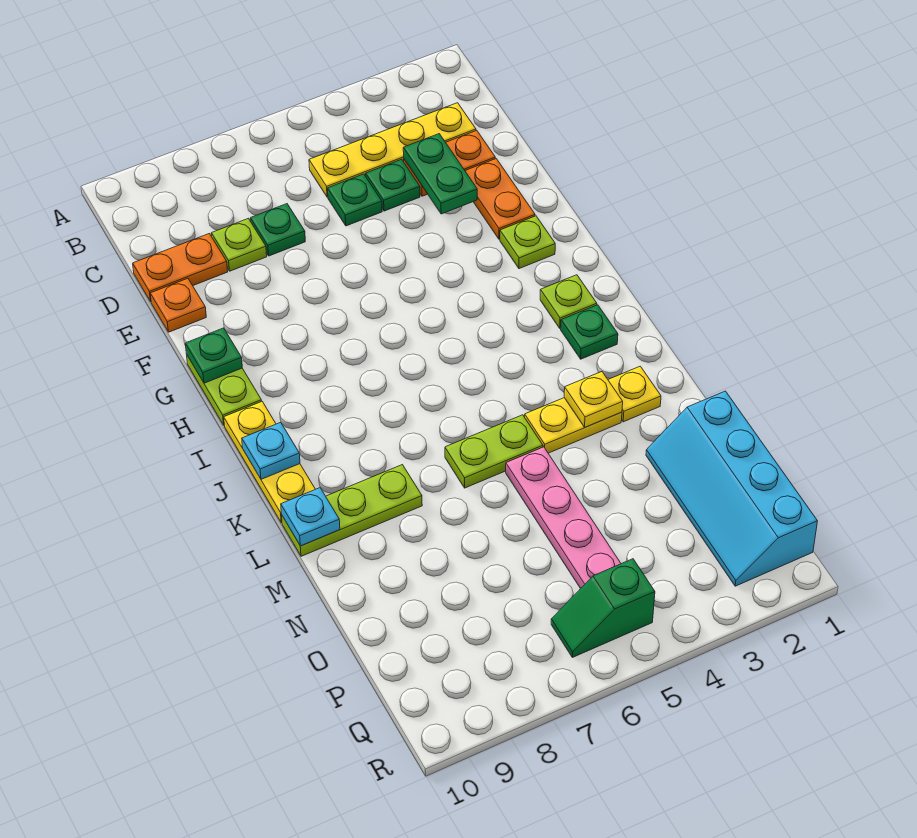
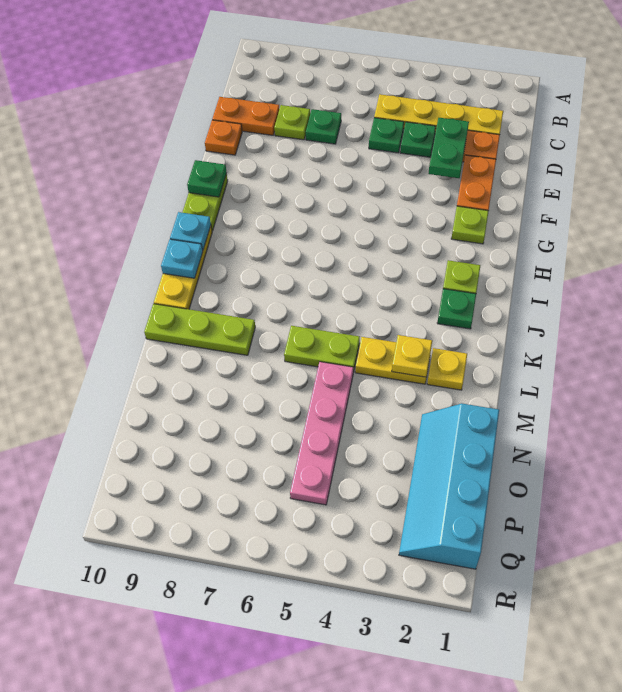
cyan 1x1 plate [281,488,340,546] -> cyan 1x1 plate moved to [170,212,211,250]
green 1x2 slope [551,559,655,657] -> none

